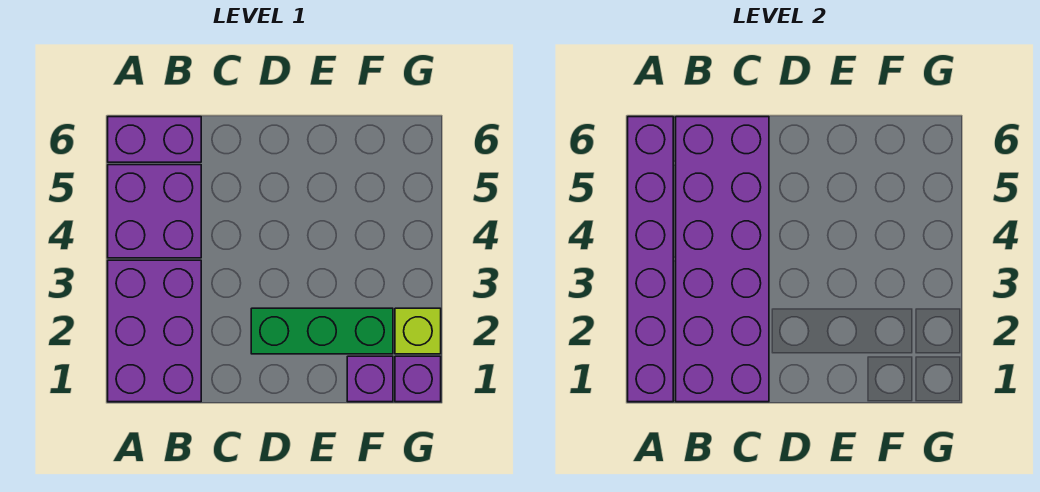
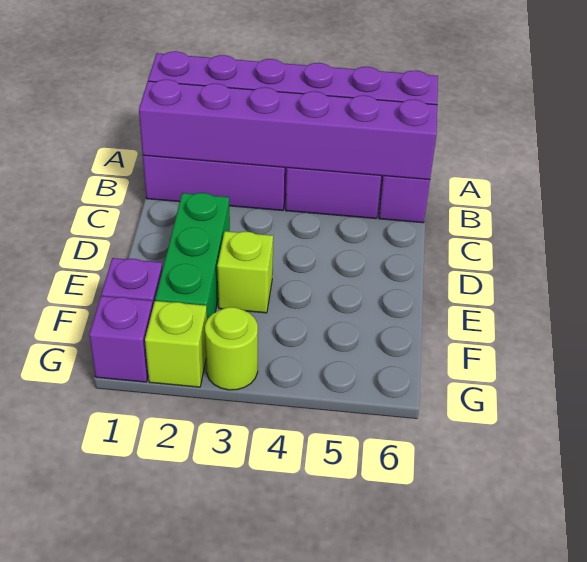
purple 2x6 brick [676,117,769,402] -> purple 1x6 brick [139,80,437,180]
none -> lime 1x1 brick [217,231,273,313]
none -> lime 1x1 round brick [205,307,258,390]

